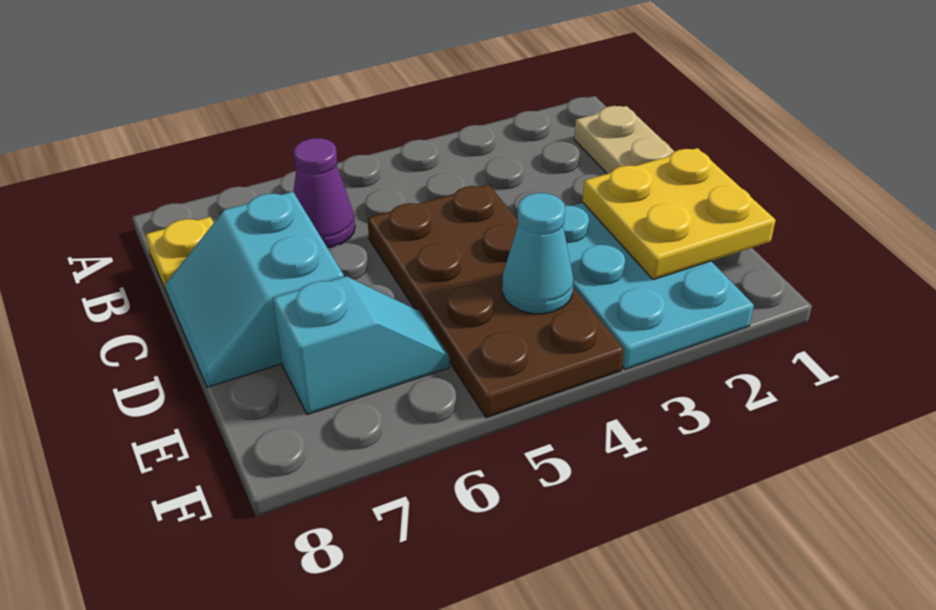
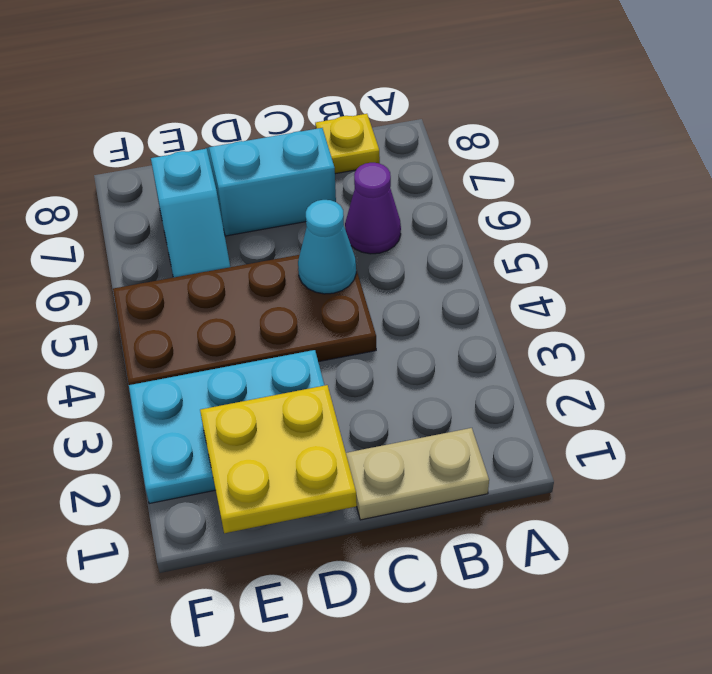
cyan 1x1 cone [502,193,573,314] -> cyan 1x1 cone moved to [298,200,356,294]

